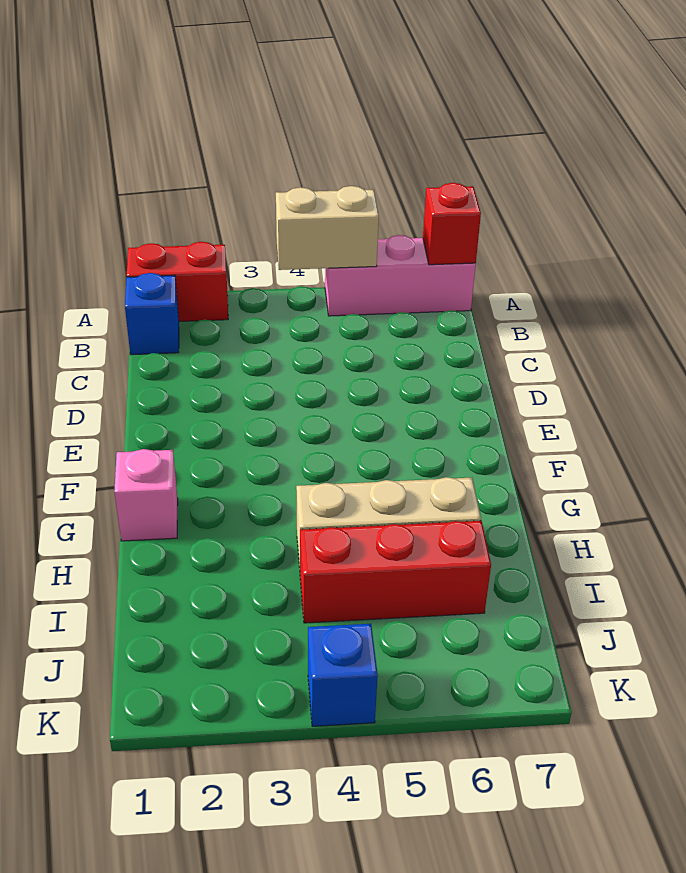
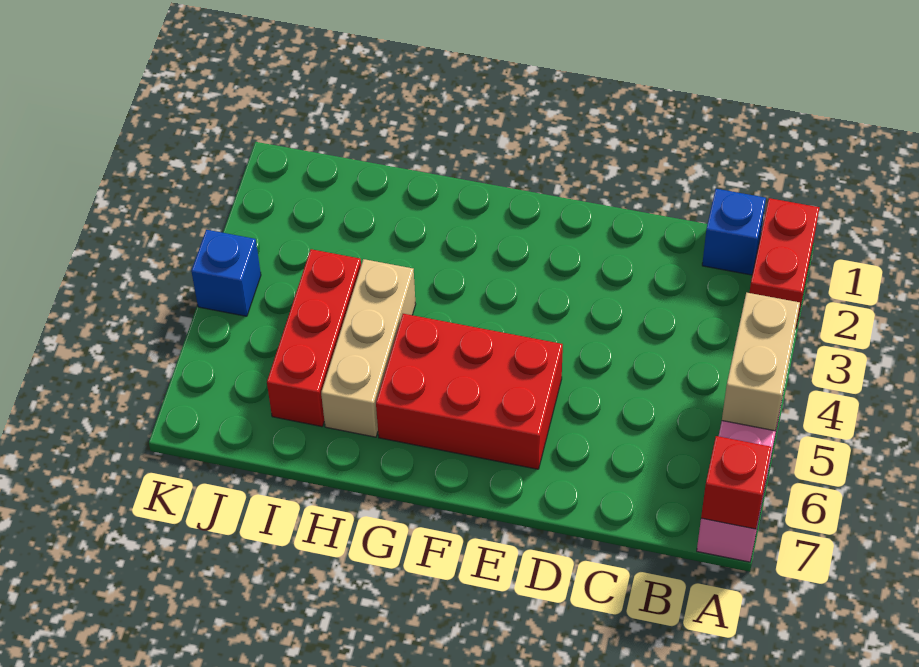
none -> red 2x3 brick [376,314,563,469]
pink 1x1 brick [114,449,178,541] -> none

